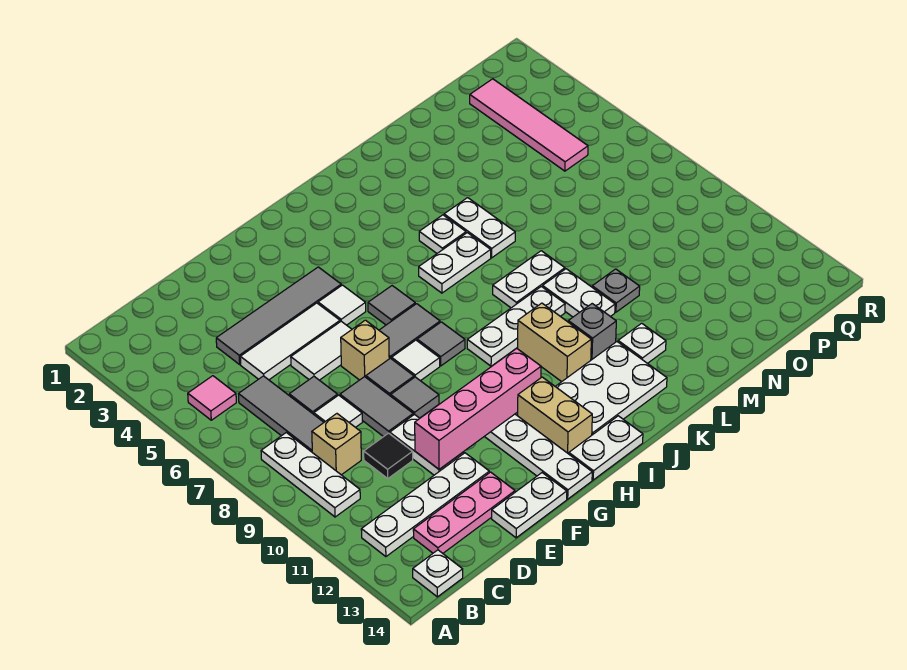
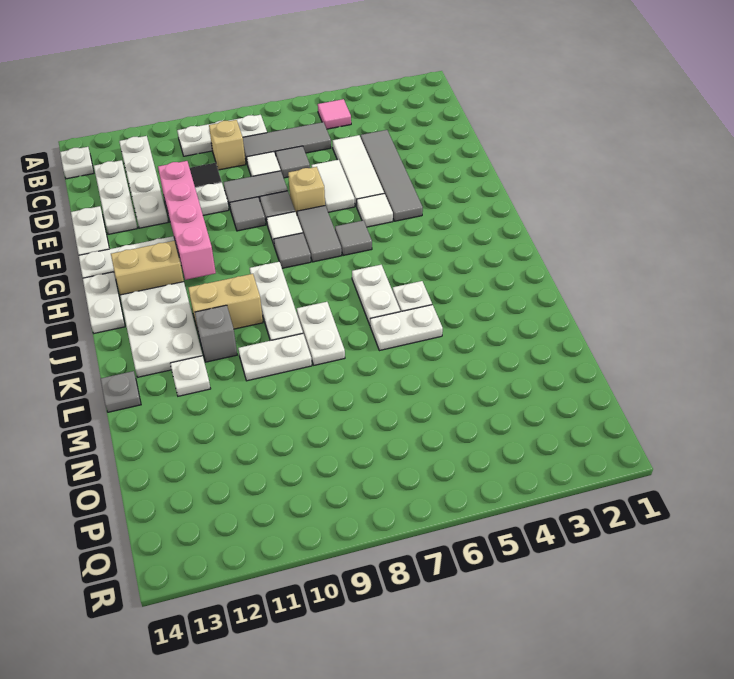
pink 1x3 plate [413,472,515,553] -> white 1x3 plate [94,160,137,234]
grey 1x1 plate [592,269,640,312] -> grey 1x1 plate moved to [101,371,141,412]
pink 1x4 tile [470,79,588,171] -> none

